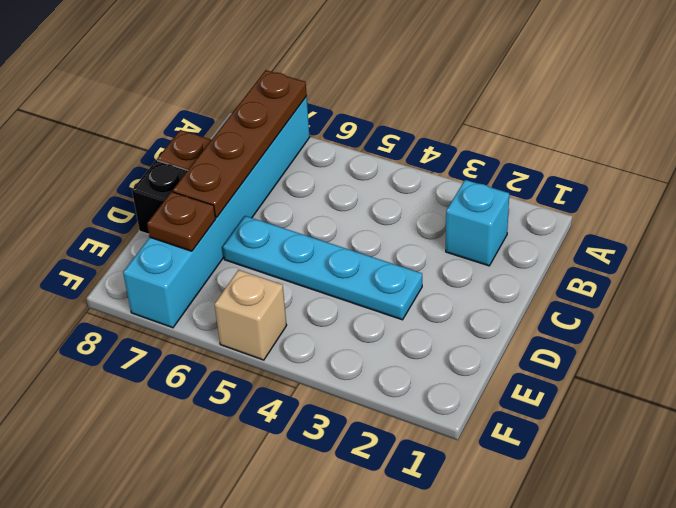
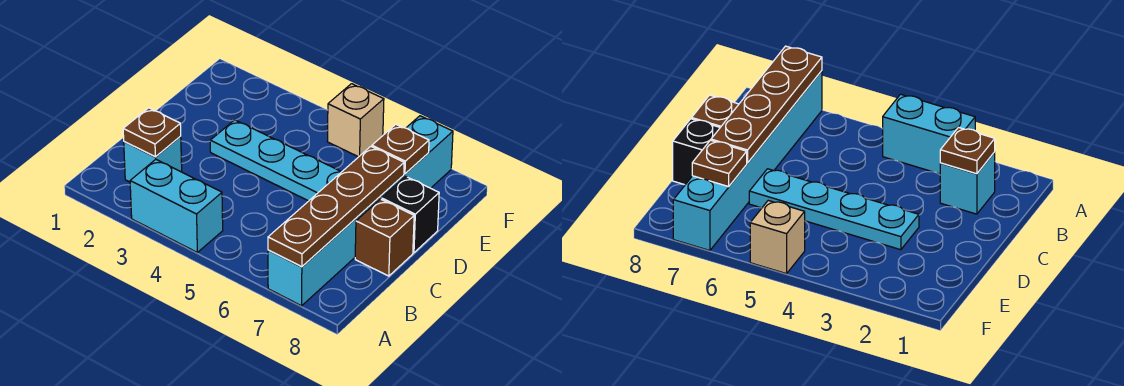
none -> cyan 1x2 brick [130,159,223,252]
none -> brown 1x1 plate [123,108,181,157]

